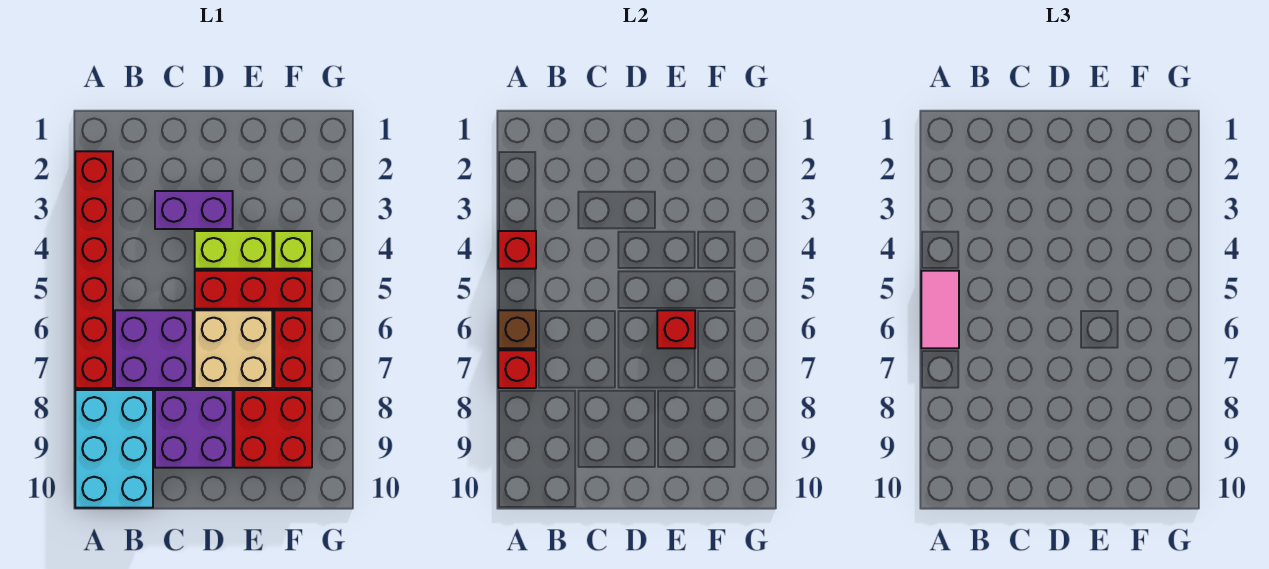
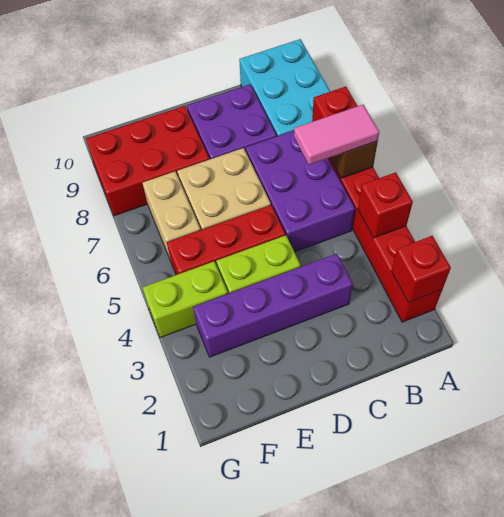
pink 1x2 tile [921,271,959,348] -> pink 1x2 tile turned to [294,105,379,165]
purple 2x2 brick [115,310,193,388] -> purple 2x3 brick [245,131,355,252]
purple 1x2 brick [155,191,233,229] -> purple 1x4 brick [193,254,353,357]
red 1x1 brick [657,310,695,348] -> red 1x1 brick moved to [391,236,451,303]
red 2x2 brick [234,390,312,468] -> red 2x3 brick [86,106,209,216]
lime 1x1 brick [274,231,312,269] -> lime 1x2 brick [143,262,228,338]
red 1x2 brick [274,310,312,388] -> tan 1x2 brick [143,172,200,259]

